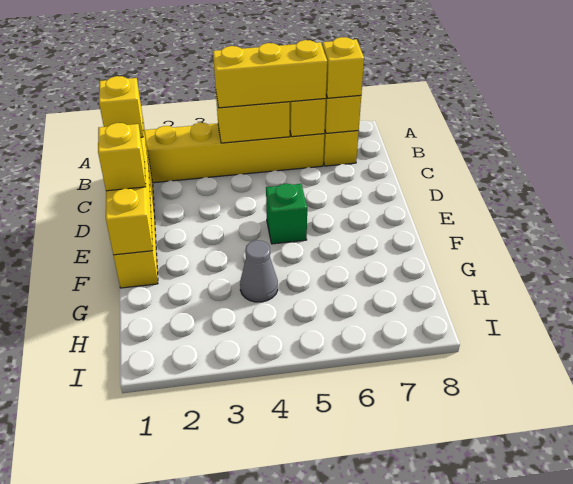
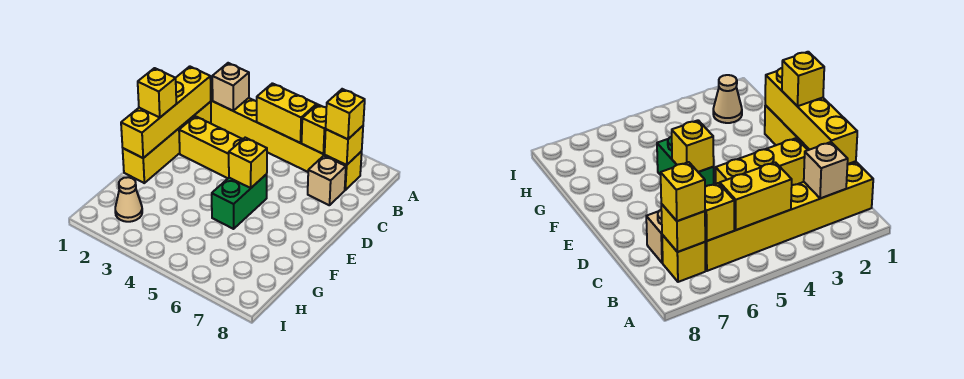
none -> tan 1x1 brick [212,63,249,111]
yellow 1x3 brick [213,40,327,108] -> yellow 1x3 brick moved to [179,116,243,178]
yellow 1x1 brick [99,76,143,137] -> yellow 1x1 brick moved to [229,138,267,188]
none -> tan 1x1 brick [308,156,346,205]
green 1x1 brick [266,184,307,244] -> green 1x2 brick [212,174,267,229]
grey 1x1 cone [240,240,278,302] -> none
none -> tan 1x1 cone [115,177,142,222]

